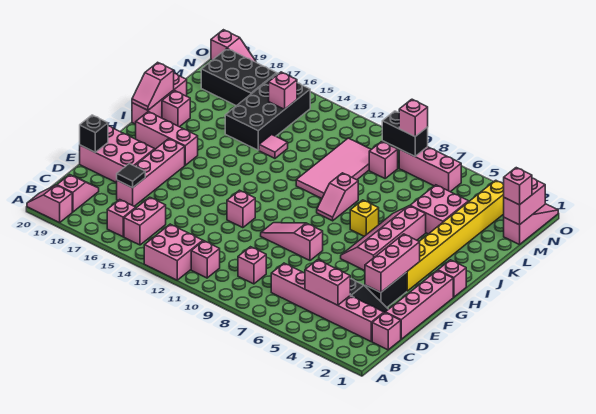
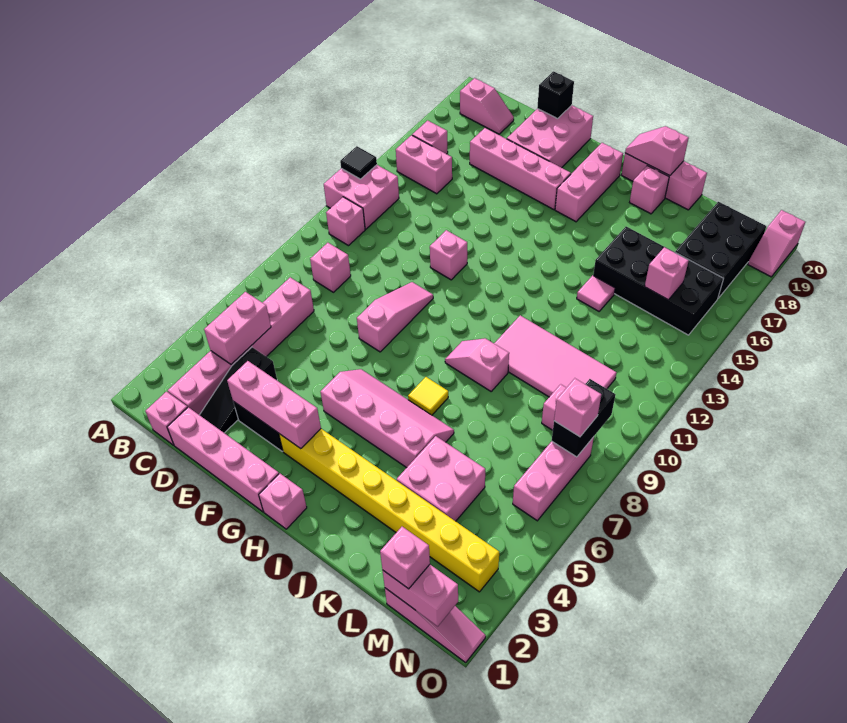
pink 1x2 slope [27,185,72,223] -> none
black 1x1 tile [117,164,145,188] -> black 1x1 tile moved to [340,146,377,179]
yellow 1x1 brick [350,200,379,236] -> yellow 1x1 tile [408,377,448,415]

